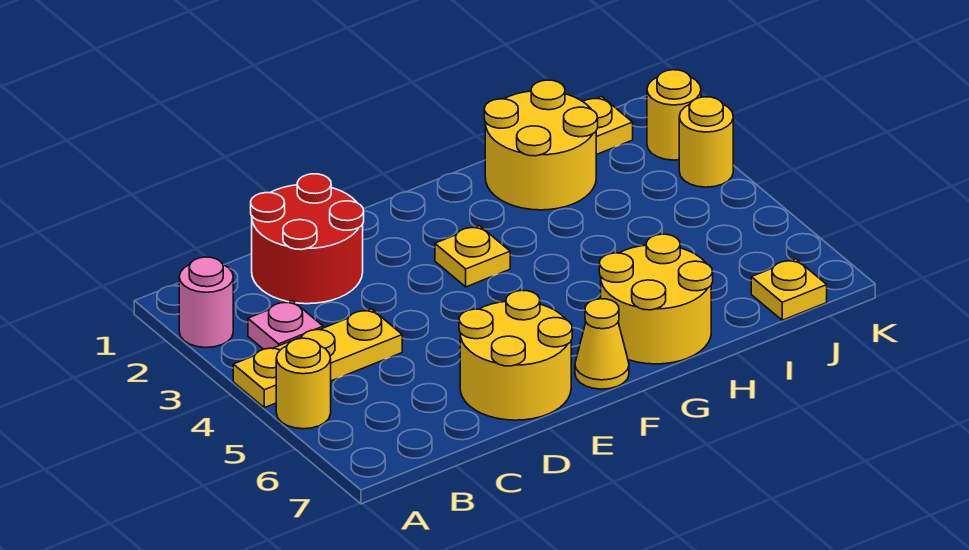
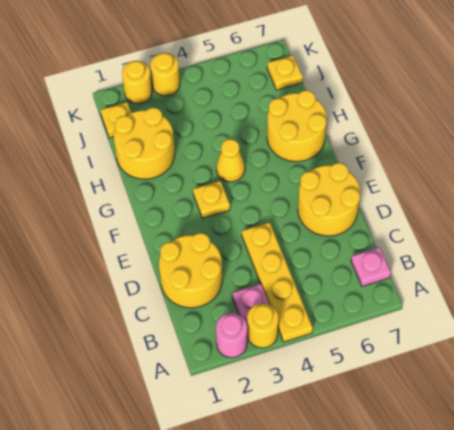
yellow 1x3 plate [233,309,402,408] -> yellow 1x4 plate [242,222,313,342]
yellow 1x1 round brick [276,338,331,429] -> yellow 1x1 round brick moved to [247,303,278,348]
none -> pink 1x1 plate [351,247,391,286]
red 2x2 round brick [251,174,364,304] -> yellow 2x2 round brick [159,233,222,308]
yellow 1x1 cone [575,299,629,389] -> yellow 1x1 cone moved to [216,139,245,182]

